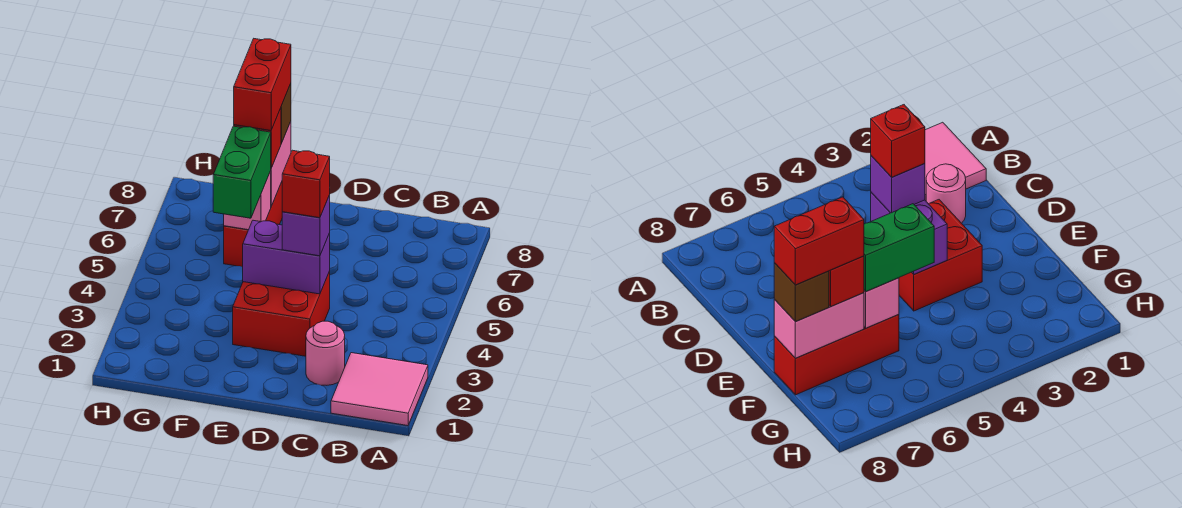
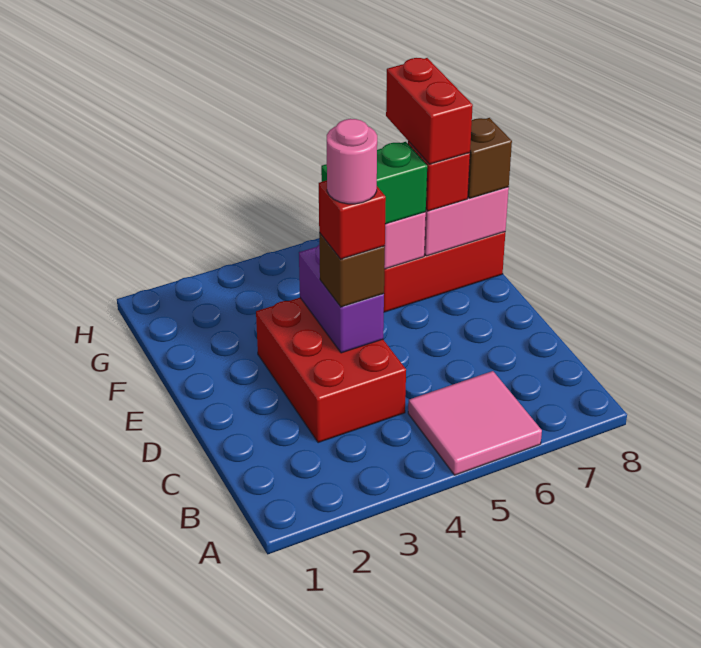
pink 2x2 tile [331,353,428,426] -> pink 2x2 tile moved to [408,371,542,475]
pink 1x1 round brick [306,321,345,385] -> pink 1x1 round brick moved to [327,119,377,204]
red 2x2 brick [233,272,330,356] -> red 2x3 brick [256,298,406,443]
purple 1x1 brick [282,195,330,256] -> brown 1x1 brick [319,232,385,307]
red 1x2 brick [234,39,291,131] -> red 1x2 brick turned to [386,58,473,164]

